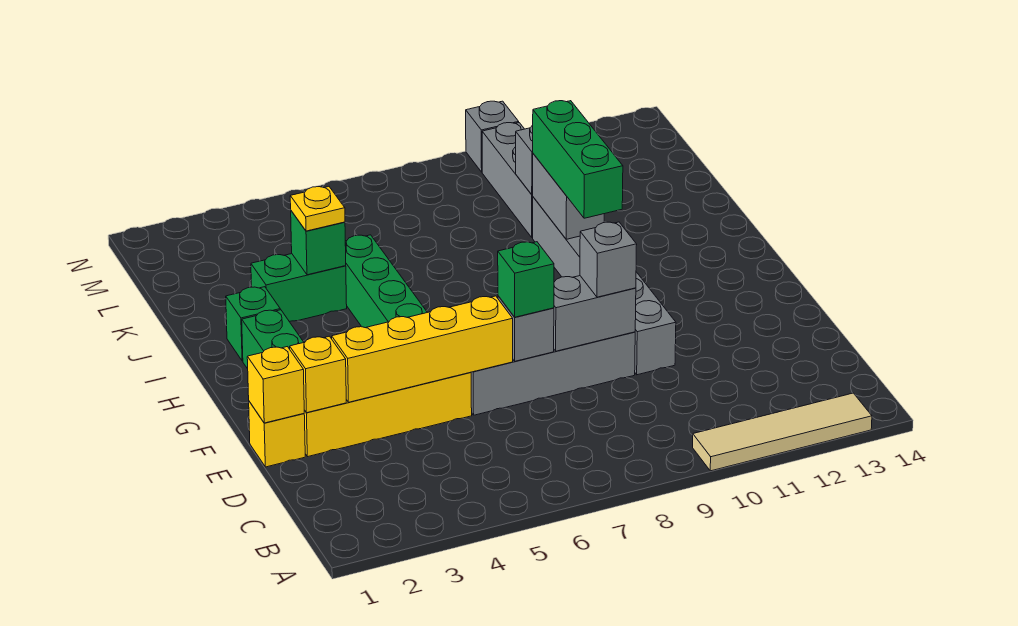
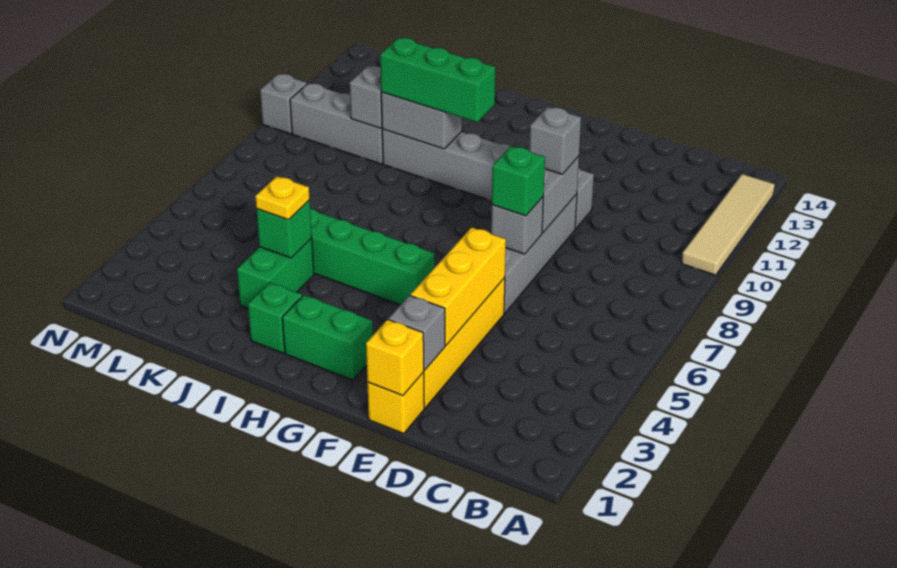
yellow 1x1 brick [290,336,346,413] -> grey 1x1 brick [389,295,445,370]
yellow 1x4 brick [332,296,513,402] -> yellow 1x3 brick [411,227,506,345]

